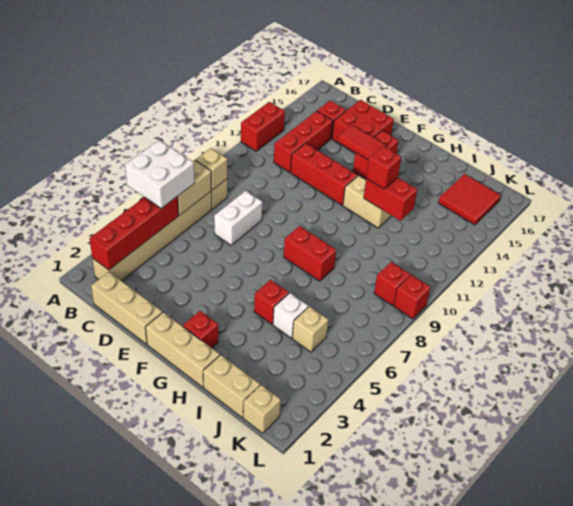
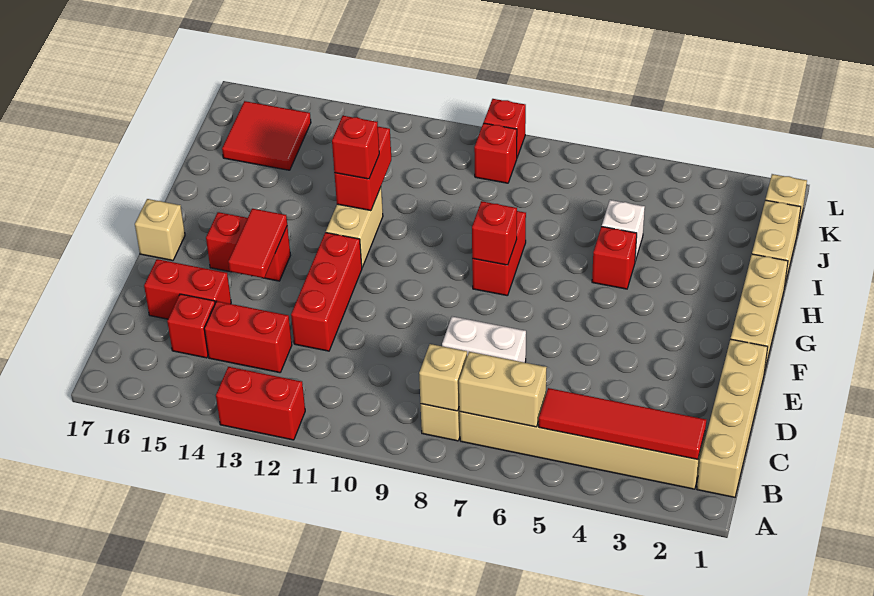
white 2x2 brick [125,140,195,208] -> none
red 1x4 brick [90,196,179,270] -> red 1x4 tile [539,388,706,460]
tan 1x3 brick [91,272,162,344] -> tan 1x4 brick [697,339,768,497]
red 1x3 brick [274,111,333,172] -> red 1x2 brick [204,301,292,373]
red 2x2 brick [332,100,394,153] -> red 1x2 brick [144,259,231,319]
red 1x1 brick [183,311,218,348] -> red 1x1 brick moved to [472,201,517,265]
tan 1x1 brick [292,307,328,352] -> tan 1x1 brick moved to [135,199,185,260]

